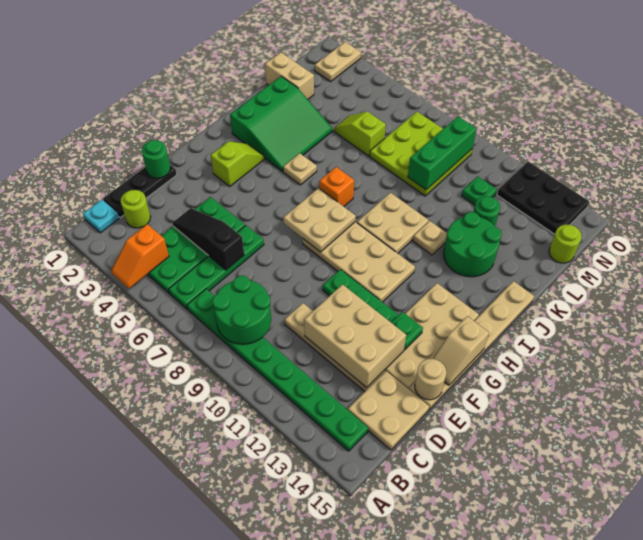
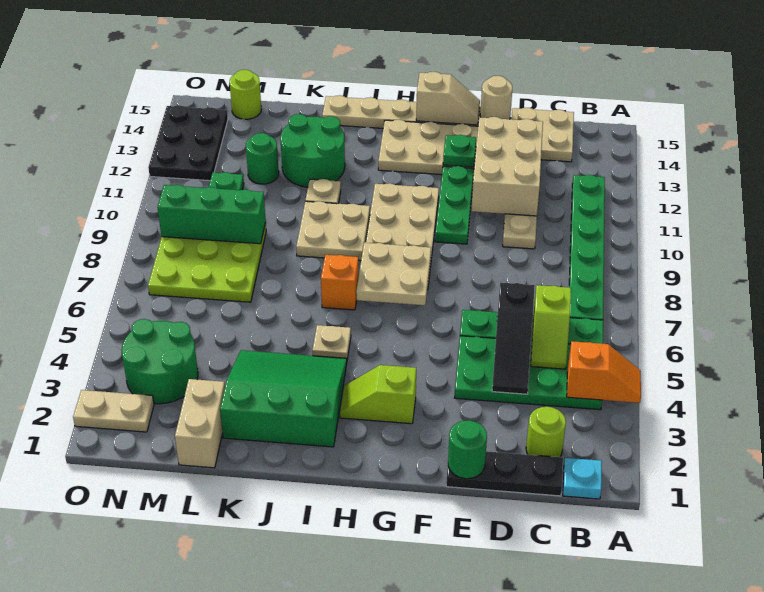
green 1x8 plate [187,289,368,451] -> green 1x6 plate [569,175,605,320]
green 2x2 round brick [212,276,271,344] -> green 2x2 round brick moved to [122,319,198,404]
lime 1x2 slope [334,112,386,156] -> lime 1x2 slope moved to [531,285,571,369]

